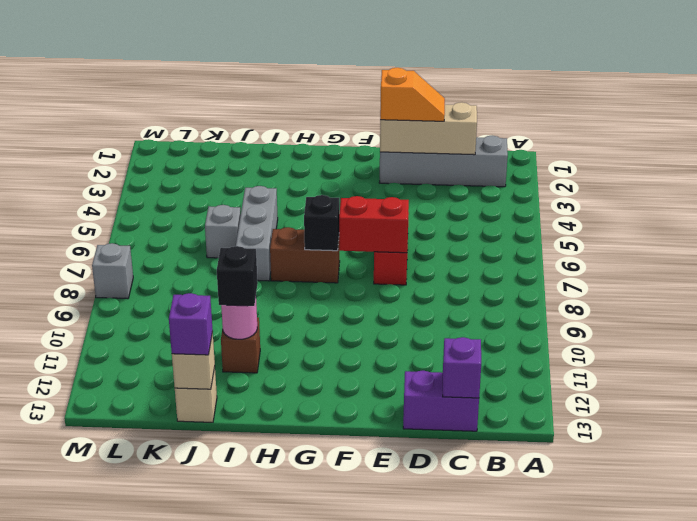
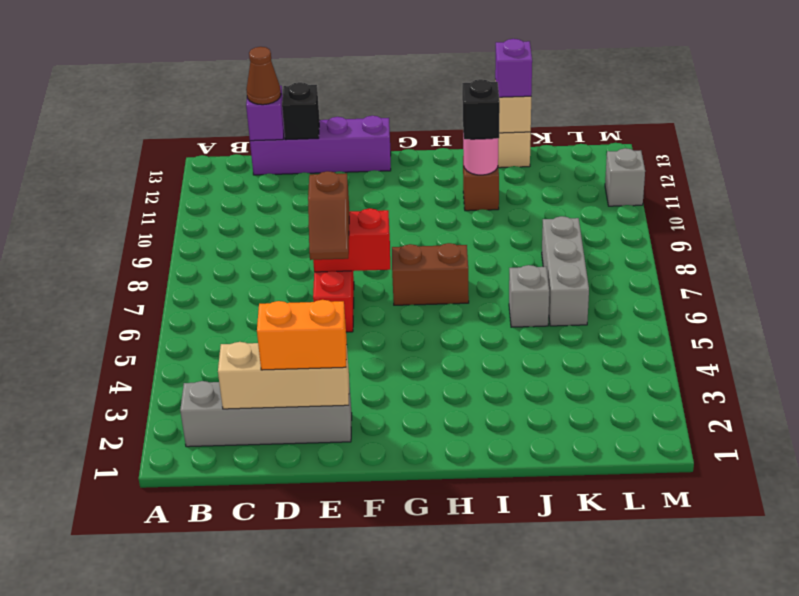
purple 1x2 brick [403,371,479,431] -> purple 1x4 brick [250,116,391,175]
none -> brown 1x1 cone [246,47,281,105]
orange 1x2 slope [380,68,445,121] -> orange 1x2 brick [257,300,347,370]
none -> brown 1x2 slope [308,171,349,260]
black 1x1 brick [304,195,339,251] -> black 1x1 brick moved to [282,82,320,140]
grey 1x3 brick [236,186,278,281] -> grey 1x3 brick moved to [542,216,589,326]
grey 1x1 brick [92,243,133,299] -> grey 1x1 brick moved to [605,148,645,206]

